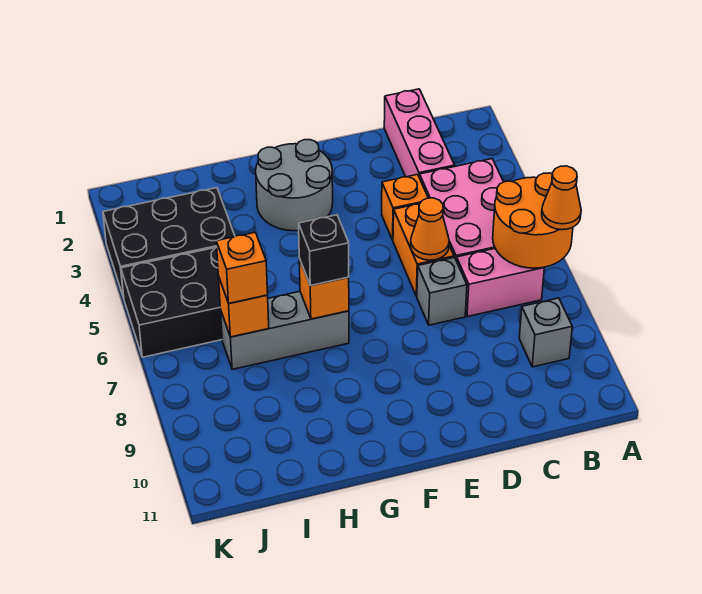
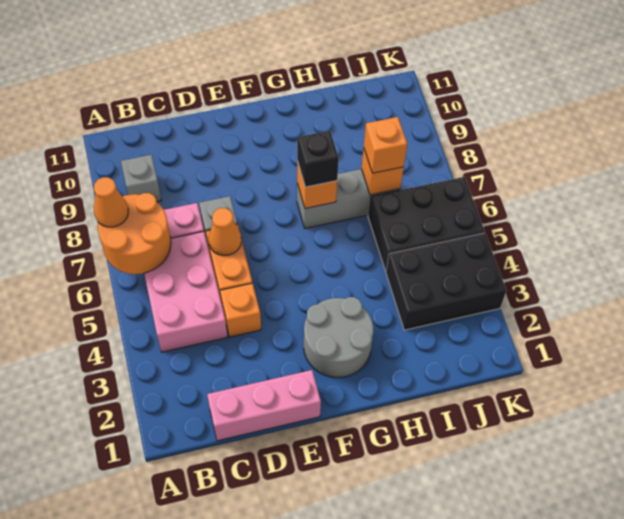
pink 1x3 brick [384,89,455,177] -> pink 1x3 brick turned to [207,370,321,441]

